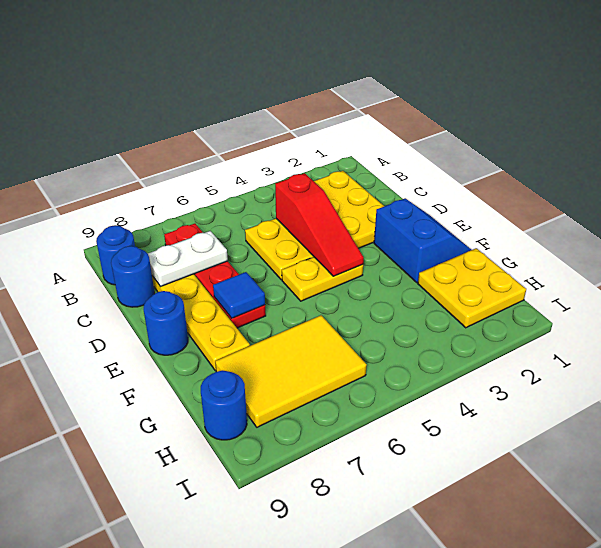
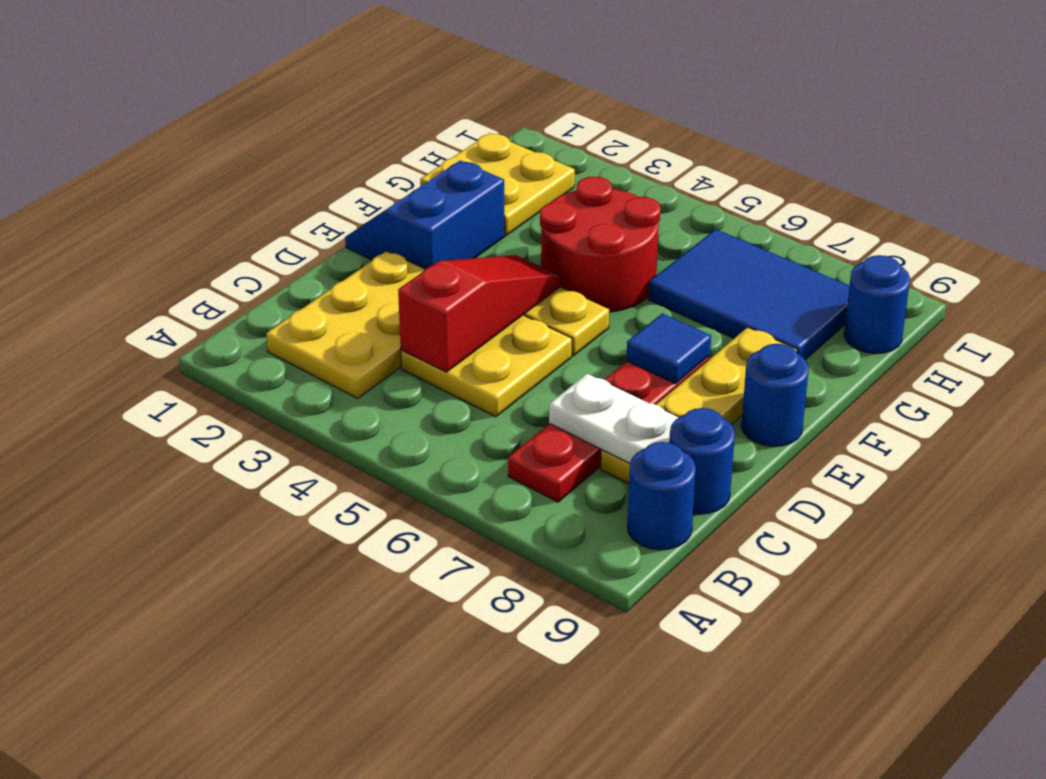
none -> red 2x2 round brick [540,177,660,312]
yellow 2x3 tile [215,315,367,427] -> blue 2x3 tile [648,229,849,360]

